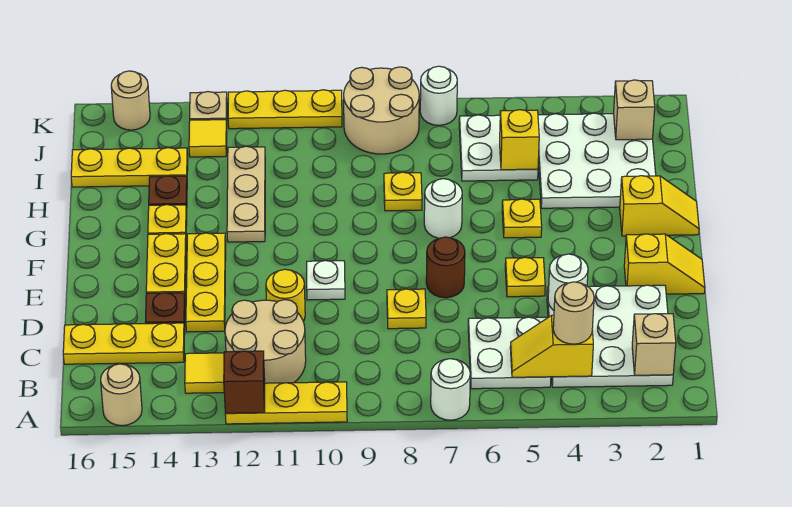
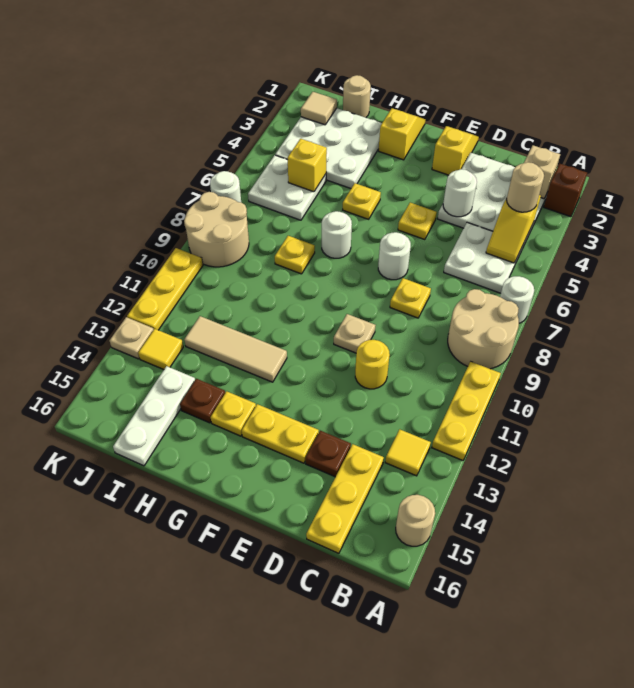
brown 1x1 brick [224,351,265,413] -> brown 1x1 brick moved to [544,164,587,217]
tan 2x2 round brick [225,300,306,383] -> tan 2x2 round brick moved to [448,289,519,369]
yellow 1x3 plate [186,233,226,332] -> none
brown 1x1 round brick [426,237,465,298] -> white 1x1 round brick [378,232,411,280]
white 1x1 plate [307,261,345,300] -> tan 1x1 plate [334,314,375,353]
tan 1x3 plate [227,146,265,242] -> tan 1x3 tile [184,316,287,382]
yellow 1x3 plate [71,148,188,187] -> white 1x3 plate [113,366,195,466]
tan 1x1 brick [614,80,655,140] -> tan 1x1 tile [301,92,337,125]
tan 1x1 round brick [111,71,150,130] -> tan 1x1 round brick moved to [343,75,371,118]

